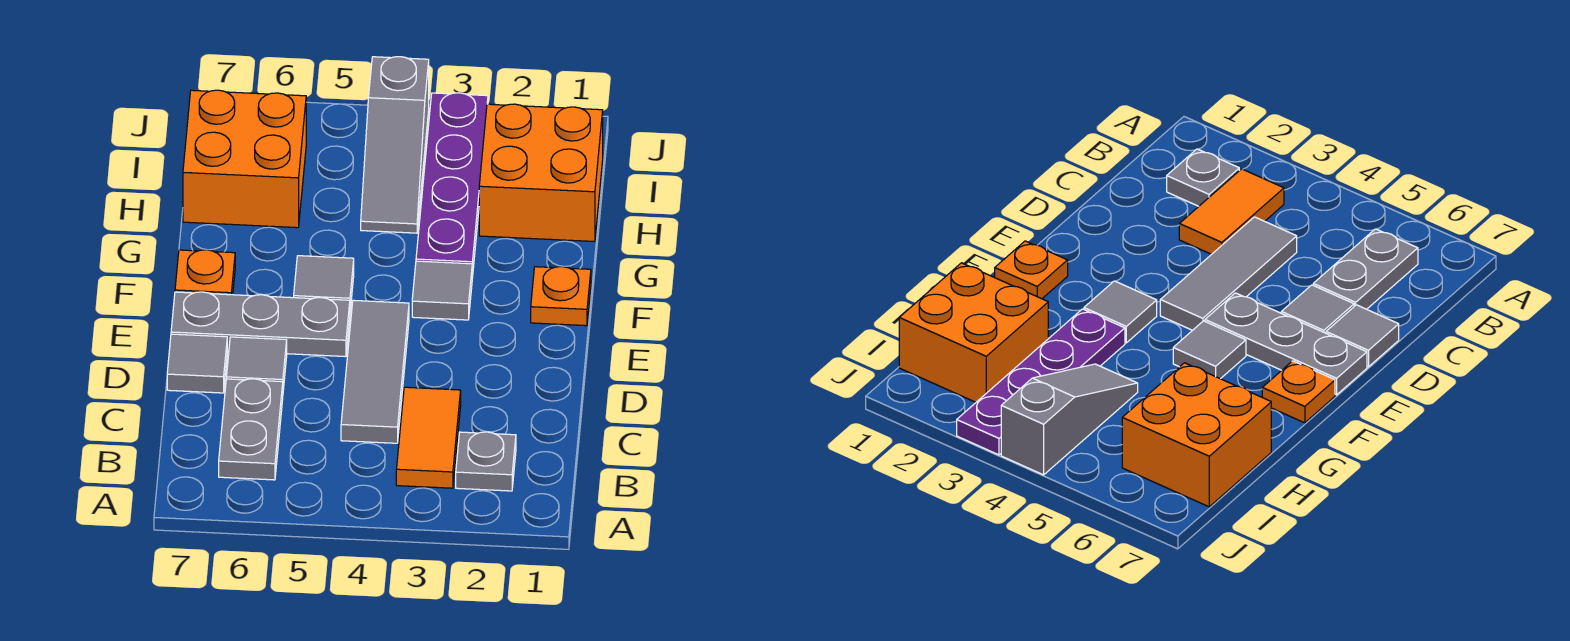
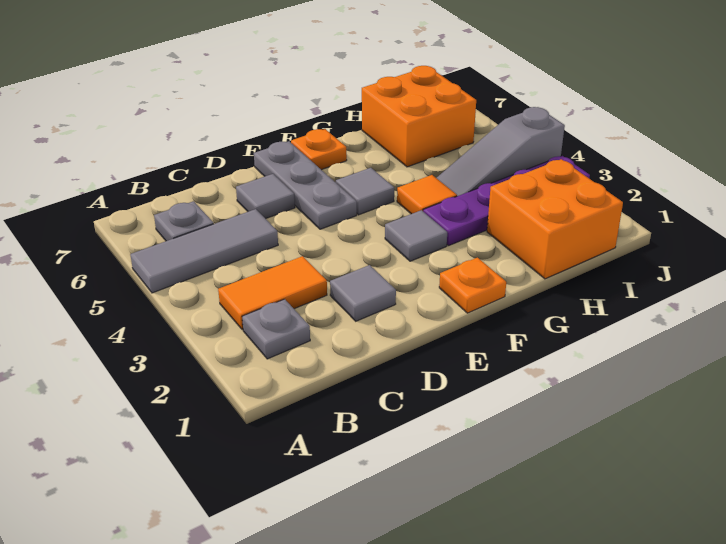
grey 1x2 plate [219,379,283,480] -> grey 1x1 plate [154,201,214,241]
grey 1x3 tile [341,300,409,443] -> grey 1x3 tile moved to [130,209,278,293]
grey 1x1 tile [167,334,227,393] -> grey 1x1 tile moved to [330,265,396,321]
none -> orange 1x1 tile [397,175,457,214]

